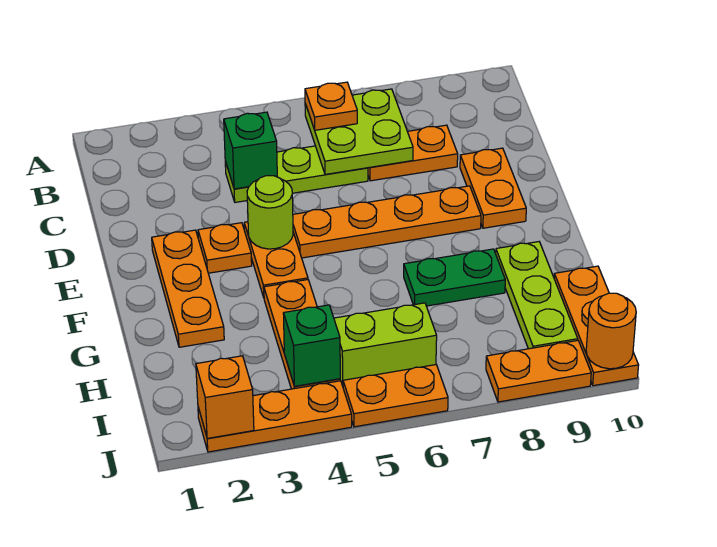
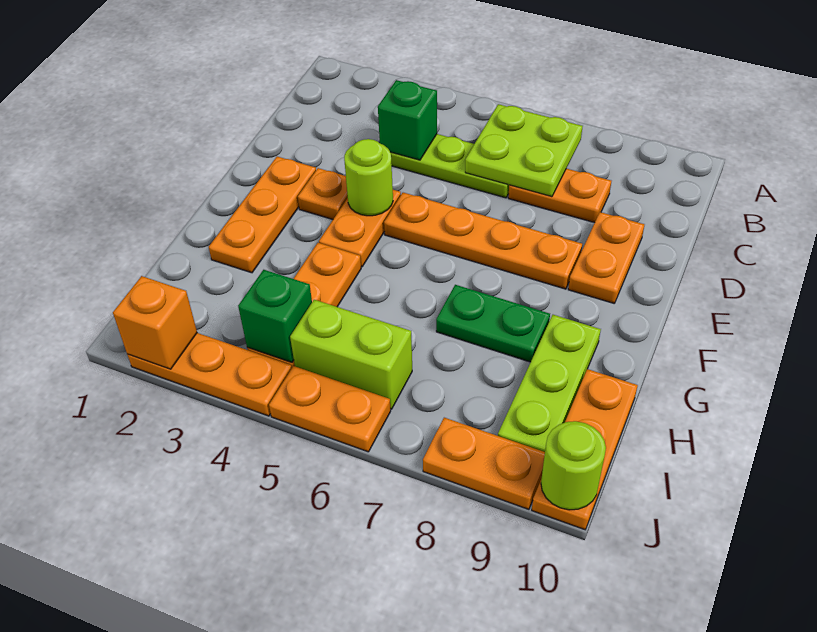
orange 1x1 plate [305,82,357,130] -> none
orange 1x1 round brick [586,293,636,369] -> lime 1x1 round brick [541,421,606,510]

